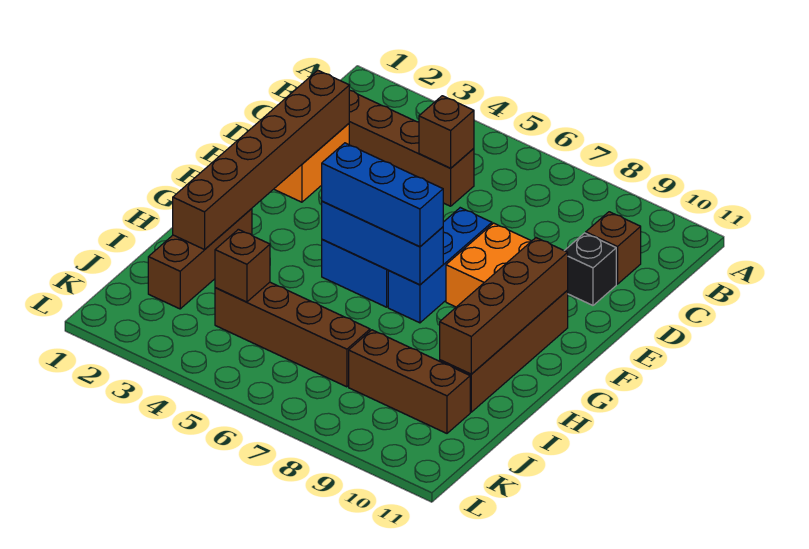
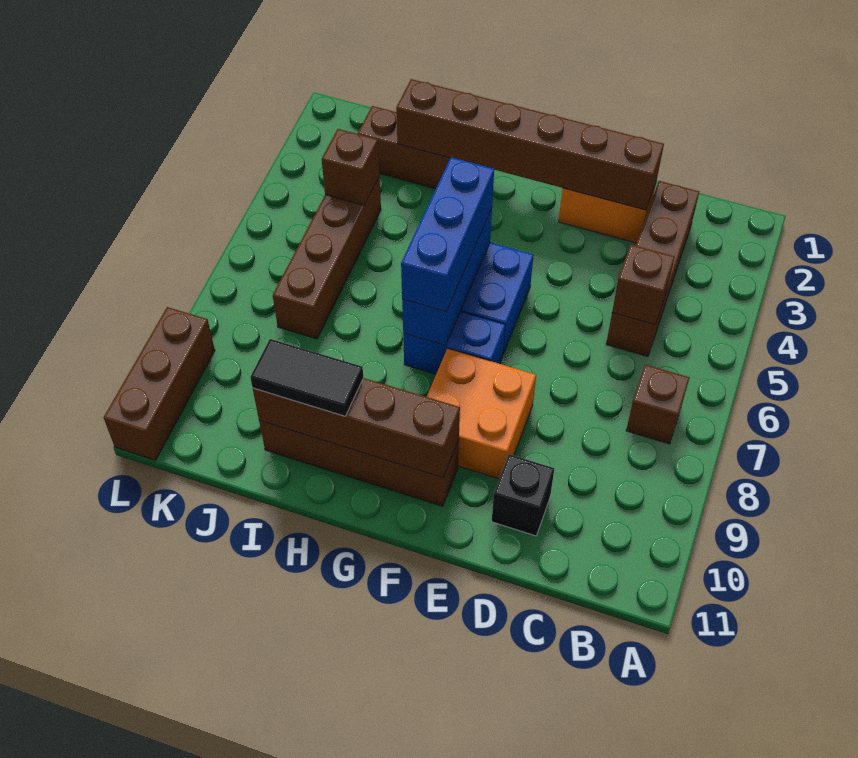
brown 1x1 brick [586,212,641,284] -> brown 1x1 brick moved to [626,365,690,444]
blue 1x3 brick [388,208,492,323] -> blue 1x2 brick [403,311,505,374]
none -> black 1x2 tile [250,339,363,416]
brown 1x3 brick [349,330,470,433] -> brown 1x3 brick moved to [104,307,215,460]

